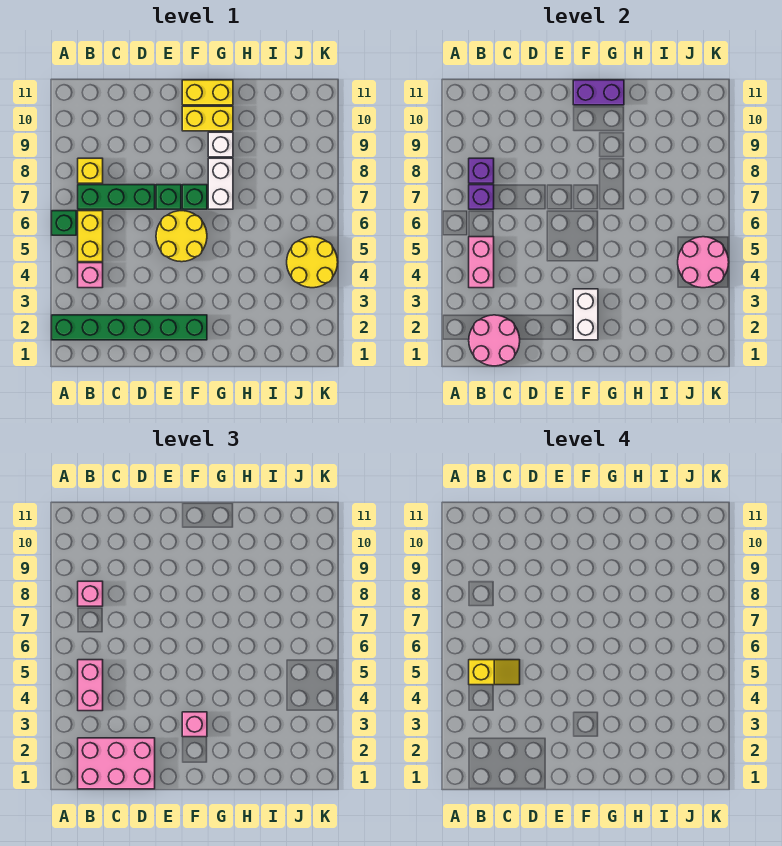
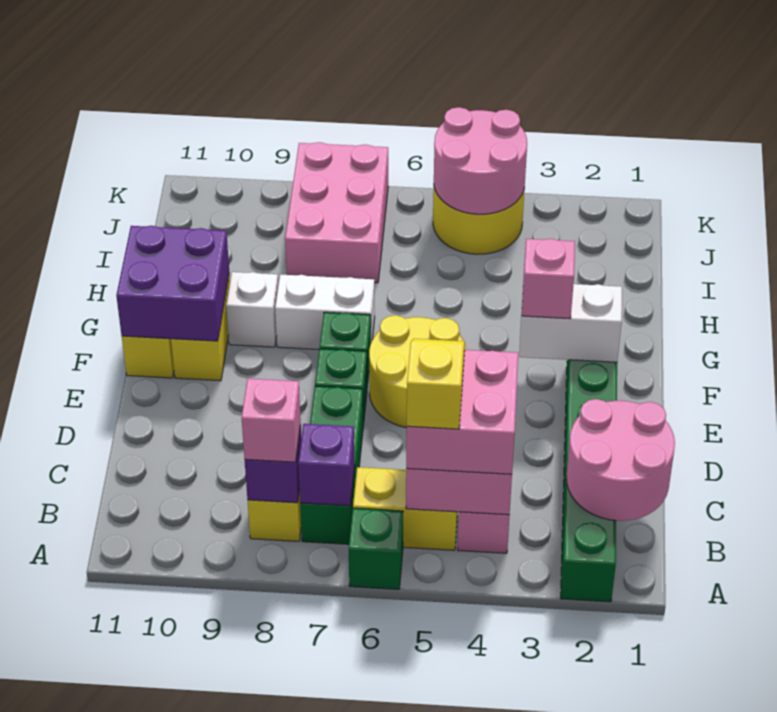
pink 2x3 brick [78,738,155,789] -> pink 2x3 brick moved to [285,142,388,283]
pink 1x2 brick [78,660,103,711] -> pink 2x2 brick [406,350,518,474]
purple 1x2 brick [573,80,624,105] -> purple 2x2 brick [116,226,229,341]

